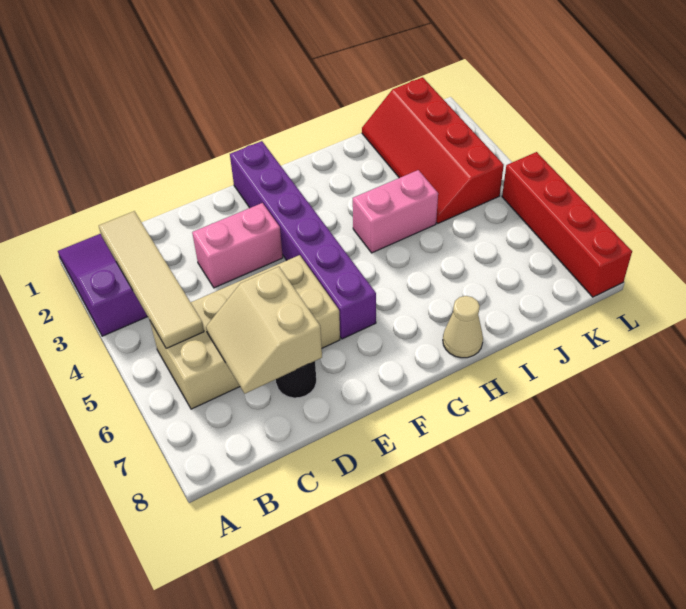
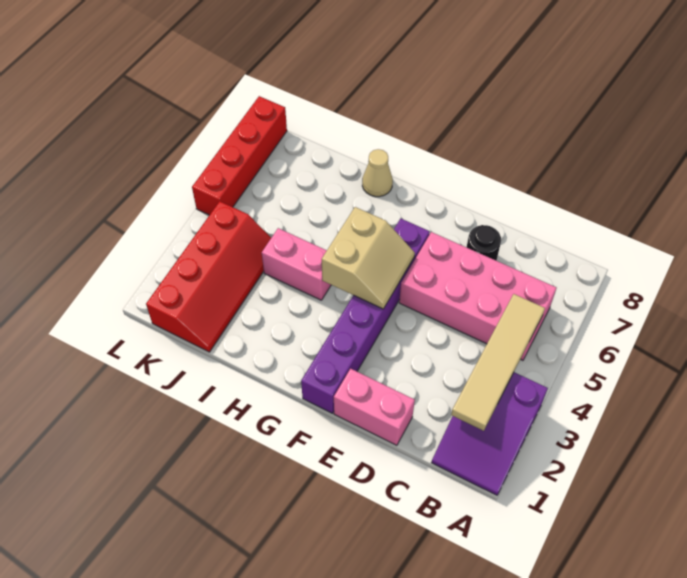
tan 2x4 brick [150,255,340,409] -> pink 2x4 brick [399,232,556,360]
tan 2x2 slope [206,267,322,393] -> tan 2x2 slope moved to [322,207,415,309]
pink 1x2 brick [192,203,283,288] -> pink 1x2 brick moved to [334,369,415,445]

